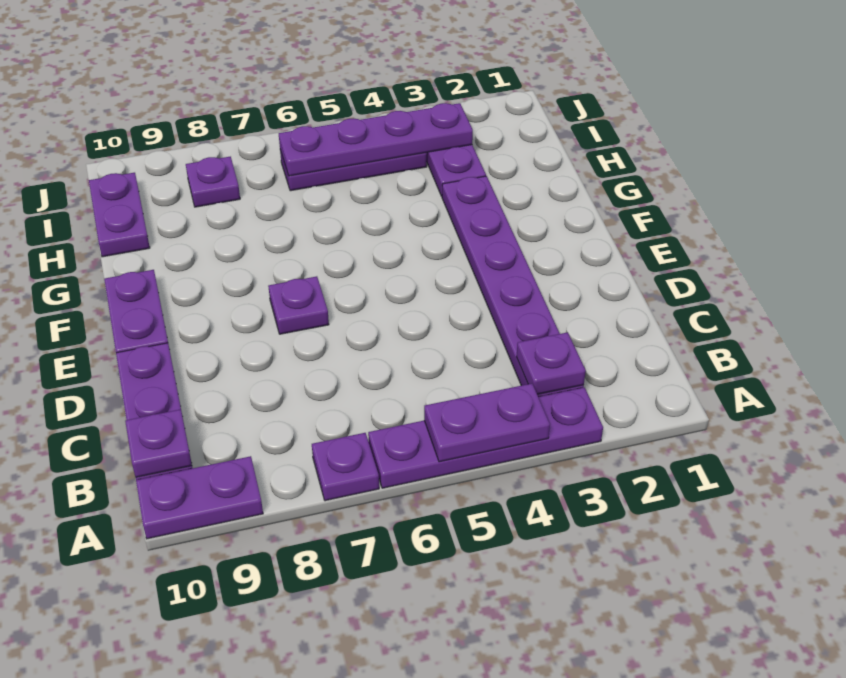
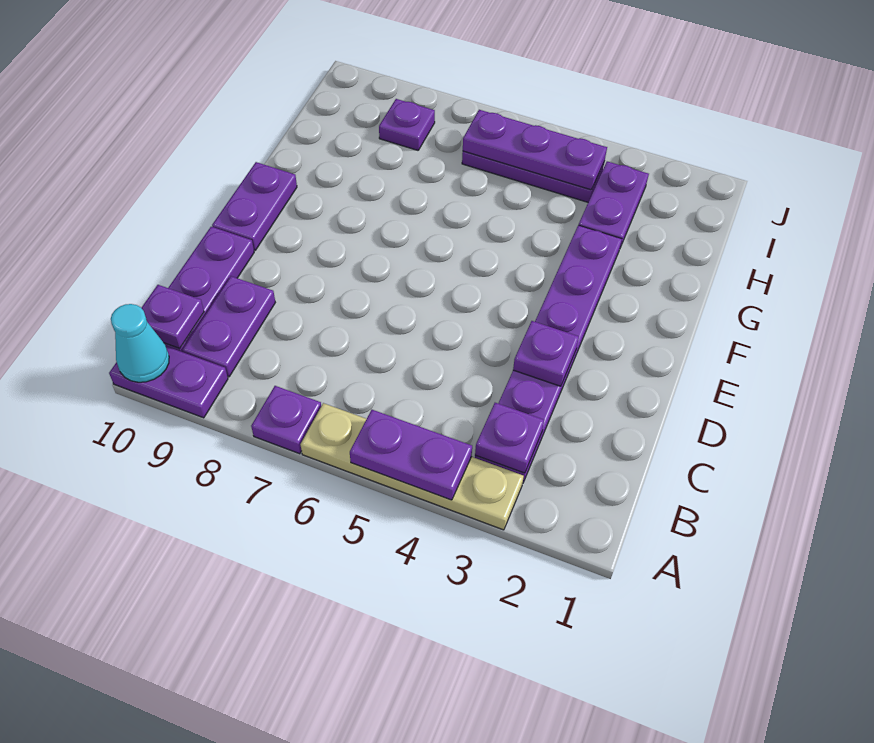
purple 1x4 plate [368,387,603,488] -> tan 1x4 plate [301,403,524,530]
none -> cyan 1x1 cone [111,304,169,382]
purple 1x1 plate [268,276,329,334] -> purple 1x1 plate moved to [513,321,579,386]
purple 1x2 plate [89,173,150,257] -> purple 1x2 plate moved to [182,276,275,377]
purple 1x4 plate [279,103,473,176] -> purple 1x3 plate [463,110,607,190]

